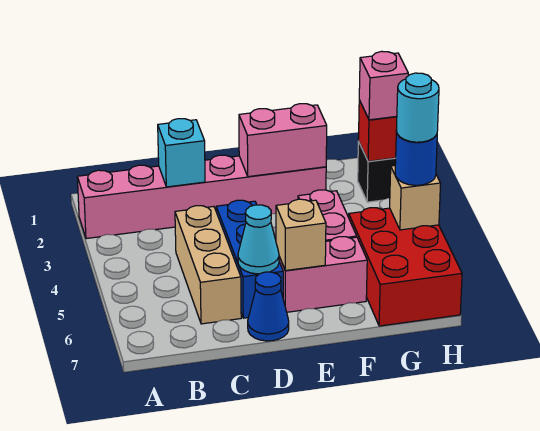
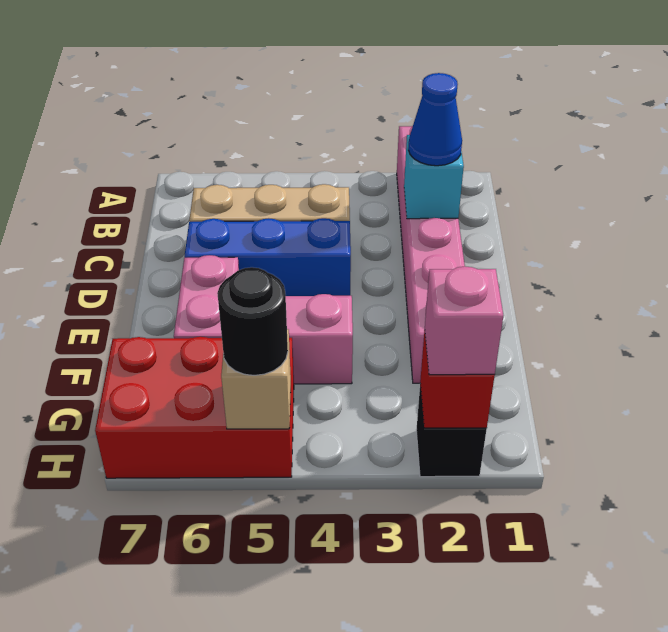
cyan 1x1 cone [238,205,279,274] -> none
blue 1x1 cone [248,272,289,341] -> blue 1x1 cone moved to [408,73,462,166]
pink 1x2 brick [239,104,327,177] -> none
tan 1x1 brick [276,199,326,271] -> none
blue 1x1 round brick [395,131,437,185] -> black 1x1 round brick [217,267,288,375]
cyan 1x1 round brick [396,73,439,142] -> none

